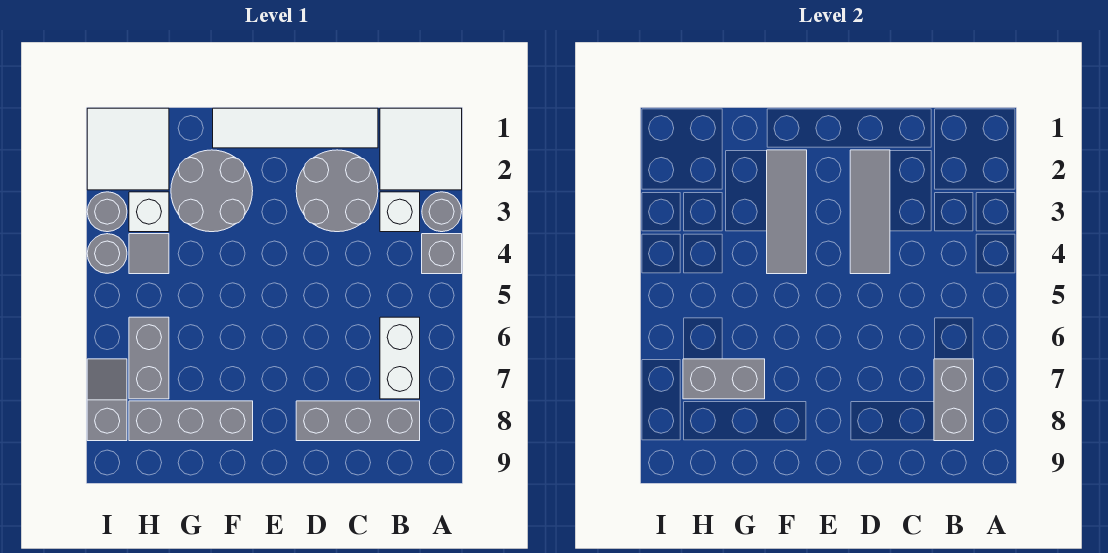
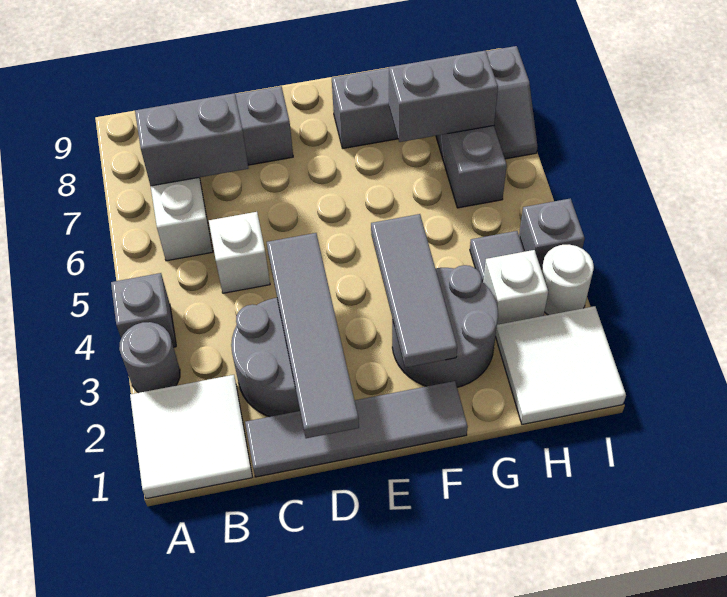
white 1x1 brick [380,192,420,232] -> white 1x1 brick moved to [209,212,270,293]
grey 1x2 brick [934,359,974,441] -> grey 1x2 brick turned to [135,93,248,186]
white 1x4 tile [213,108,378,148] -> grey 1x4 tile [245,381,468,477]
grey 1x3 tile [850,150,890,274] -> grey 1x4 tile [267,233,359,438]
grey 1x1 round brick [87,192,127,232] -> white 1x1 round brick [542,245,594,315]
grey 1x1 round brick [87,234,127,273] -> grey 1x1 brick [519,198,585,270]

